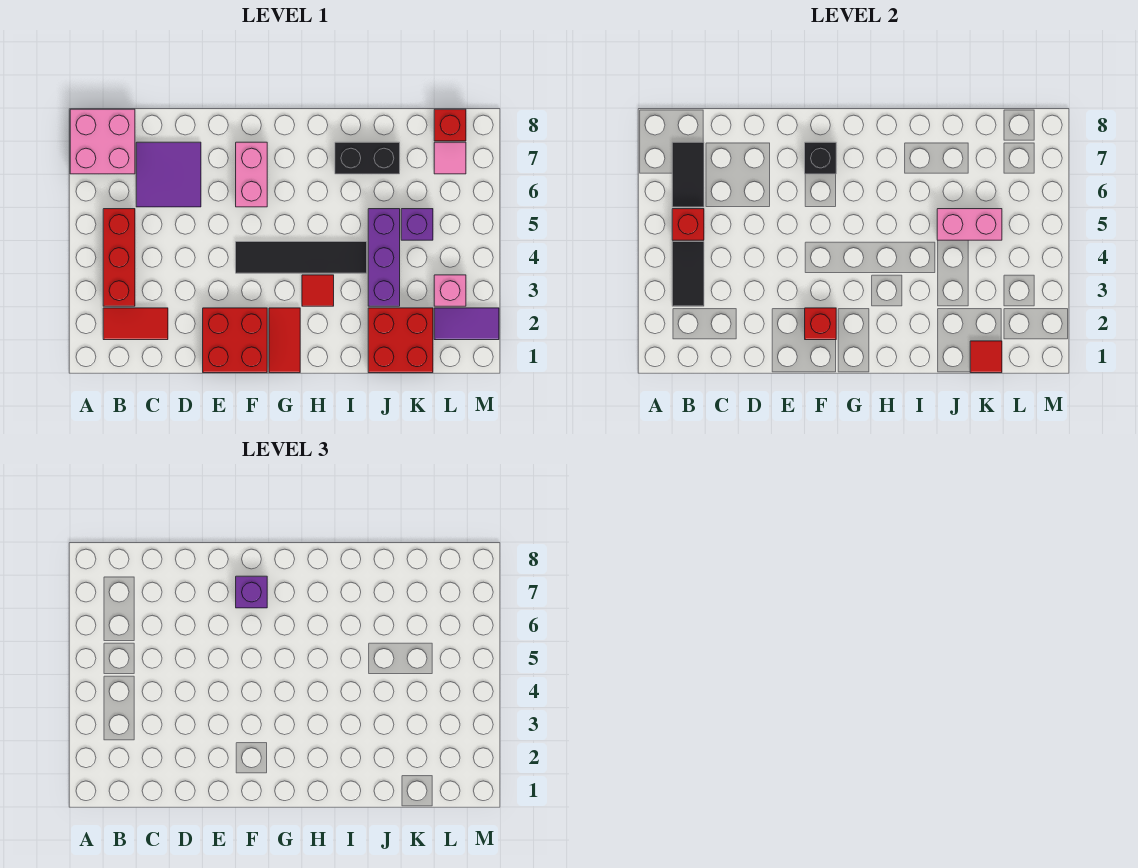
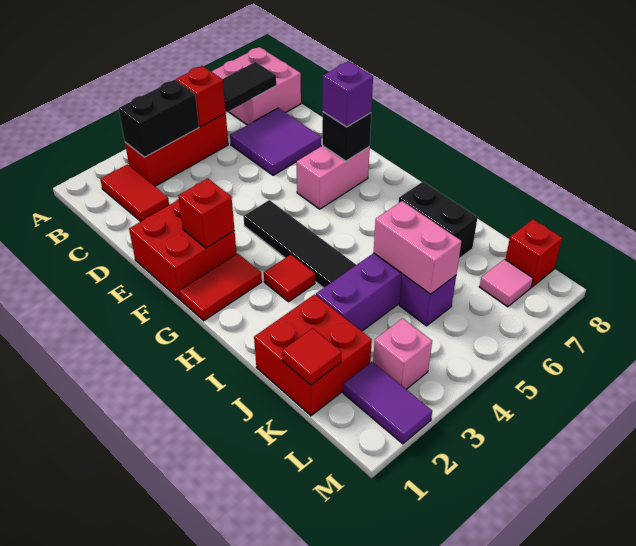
black 1x2 tile [672,242,704,306] -> black 1x2 brick [118,80,199,157]

